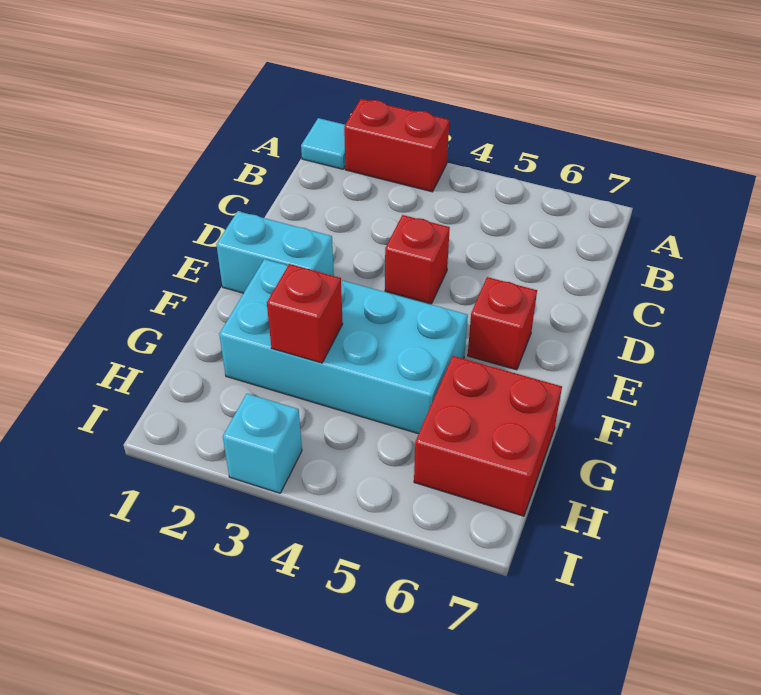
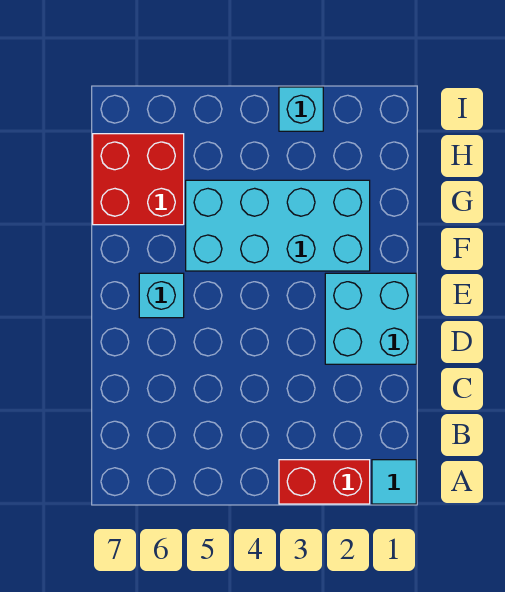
red 1x1 brick [385,215,450,304] -> none
cyan 1x2 brick [216,211,334,293] -> cyan 2x2 brick [325,273,416,364]
red 1x1 brick [468,277,537,370] -> cyan 1x1 brick [139,273,184,318]
red 1x1 brick [267,264,343,363] -> none

